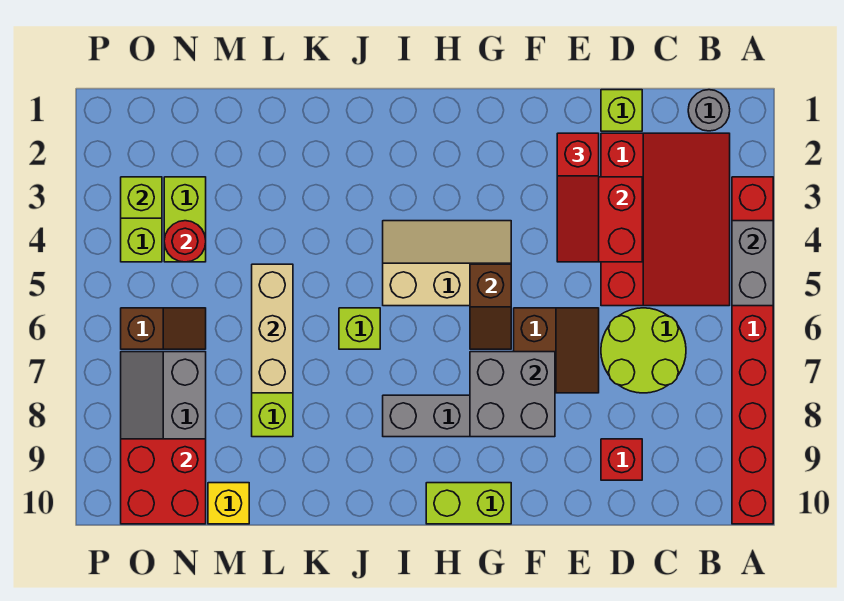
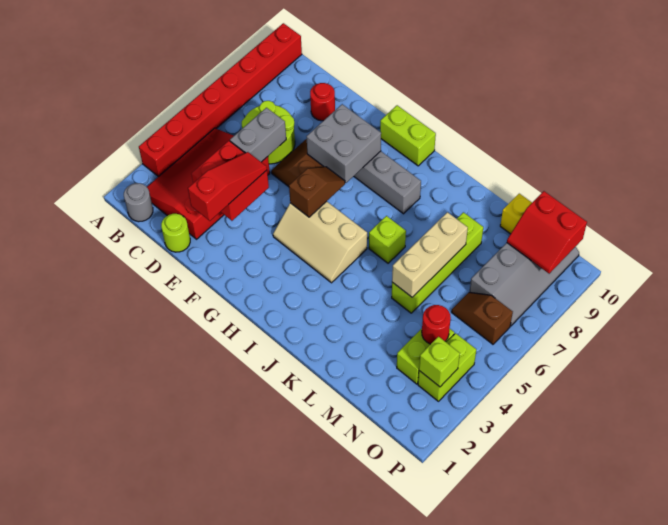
grey 1x2 brick [732,221,773,306] -> grey 1x2 brick moved to [230,108,286,162]
lime 1x1 brick [601,90,642,131] -> lime 1x1 round brick [161,214,190,252]
red 1x1 brick [601,439,642,480] -> red 1x1 round brick [310,83,335,121]
red 2x2 brick [121,439,206,524] -> red 2x2 slope [507,191,587,274]

